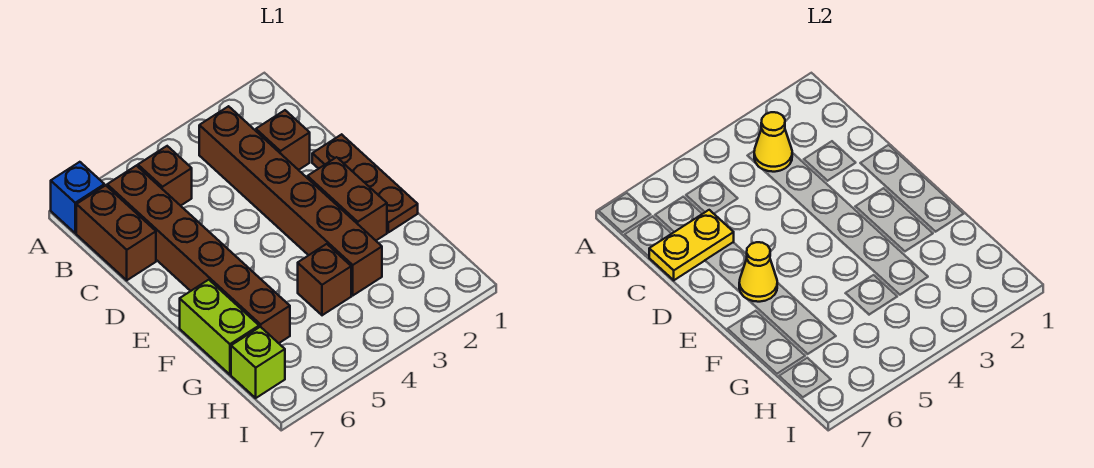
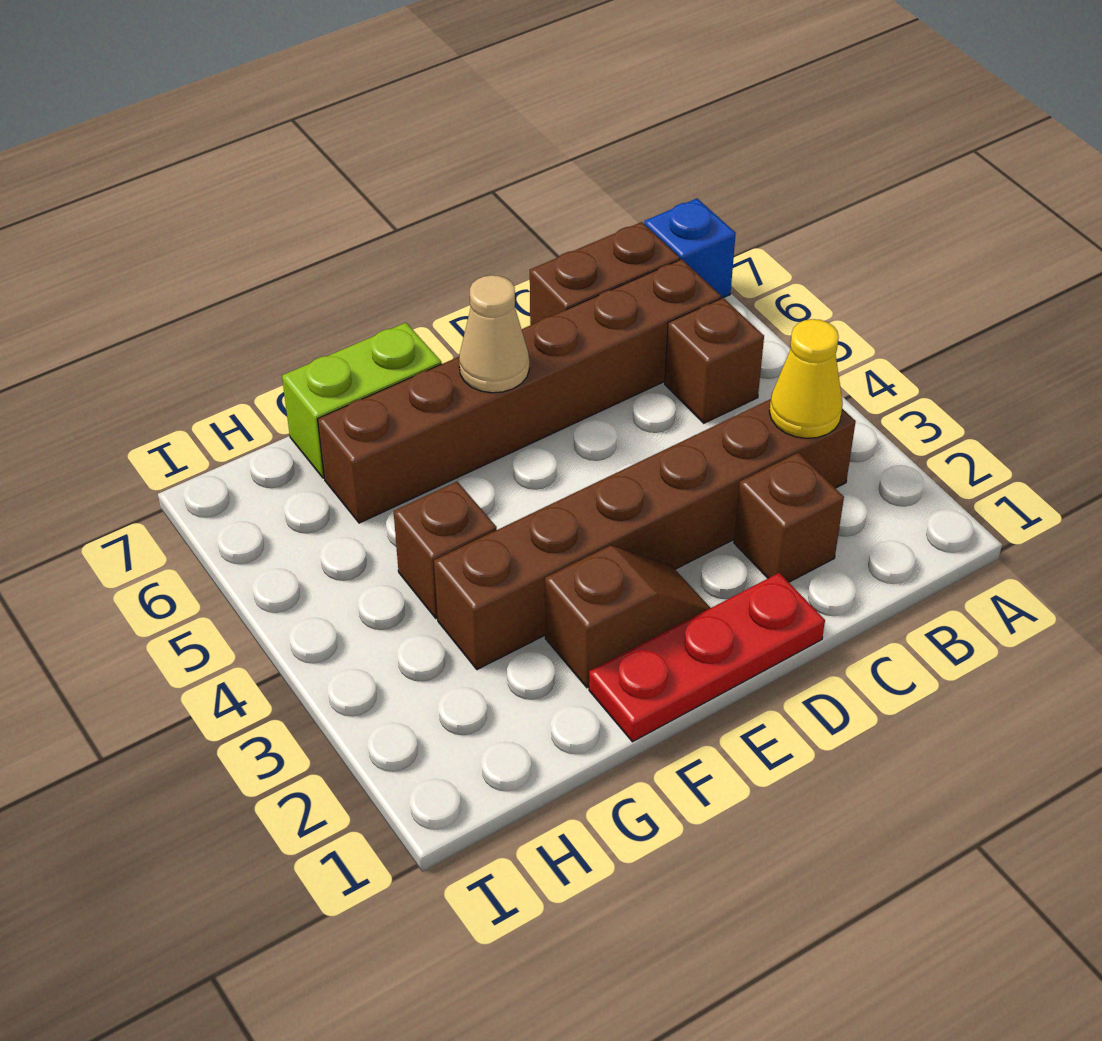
yellow 1x2 plate [649,210,734,280] -> none
brown 1x3 plate [312,134,418,232] -> red 1x3 plate [589,573,825,742]
brown 1x2 brick [307,157,387,240] -> brown 1x2 slope [545,546,710,688]
yellow 1x1 cone [739,242,777,302] -> tan 1x1 cone [459,275,529,393]
lime 1x1 brick [231,327,285,398] -> none

